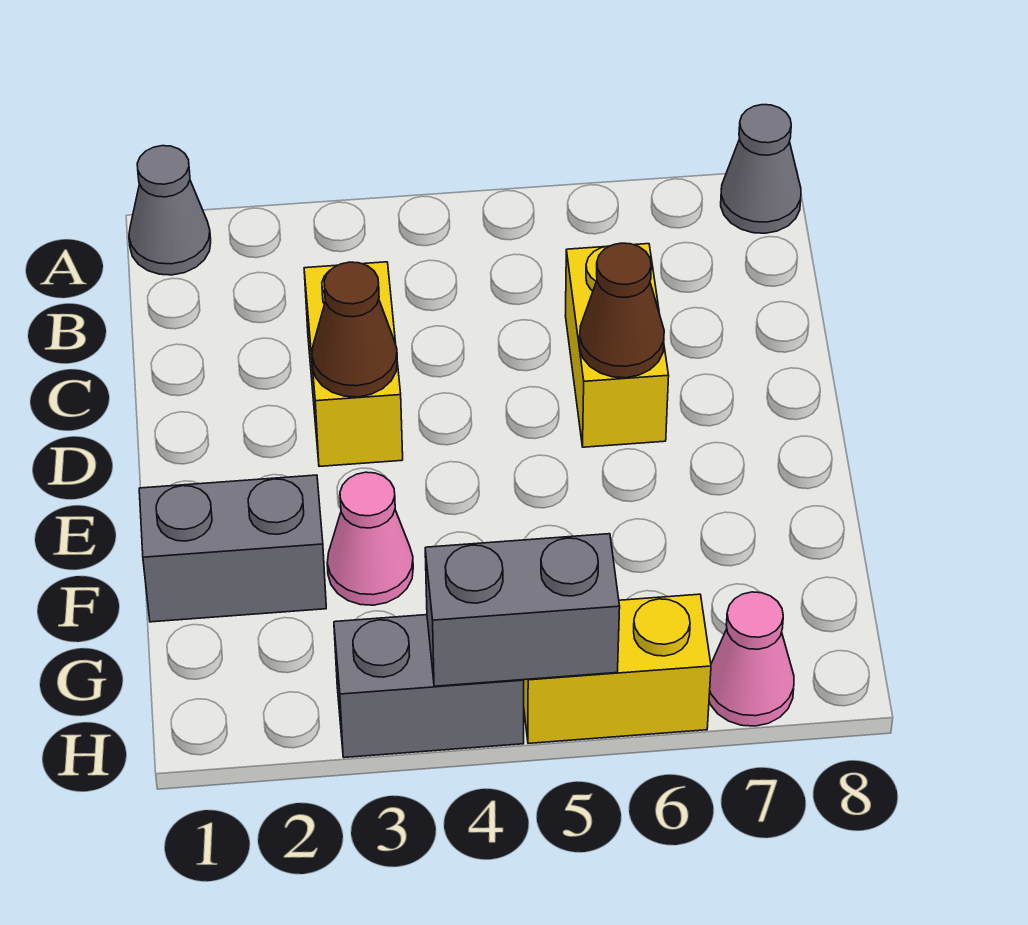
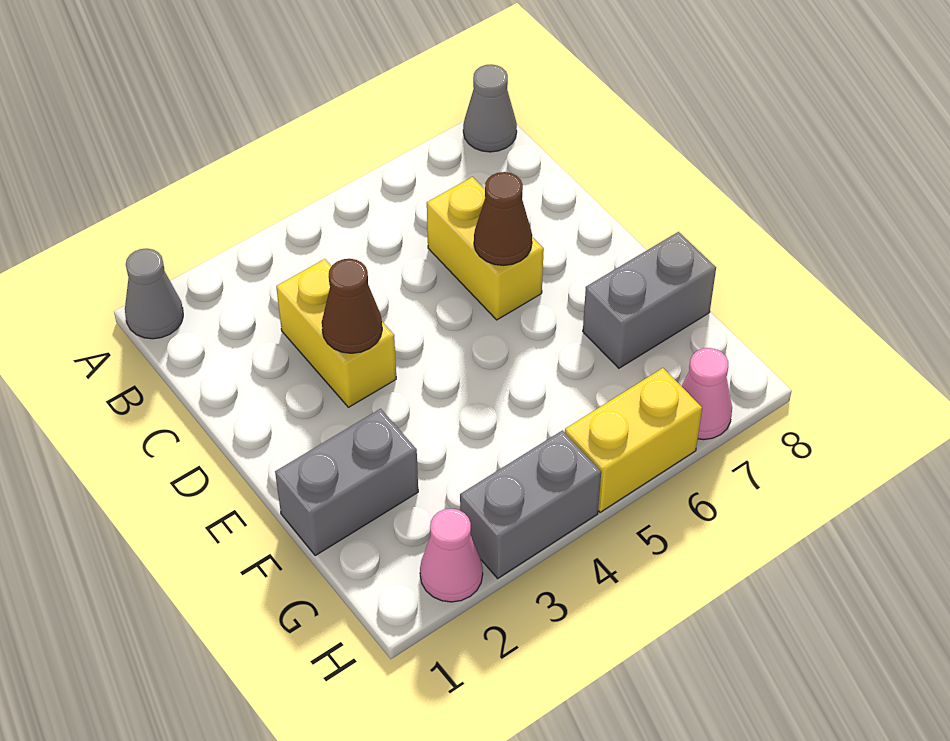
pink 1x1 cone [327,472,413,605] -> pink 1x1 cone moved to [420,509,483,602]
grey 1x2 brick [425,534,620,686] -> grey 1x2 brick moved to [583,232,716,368]

